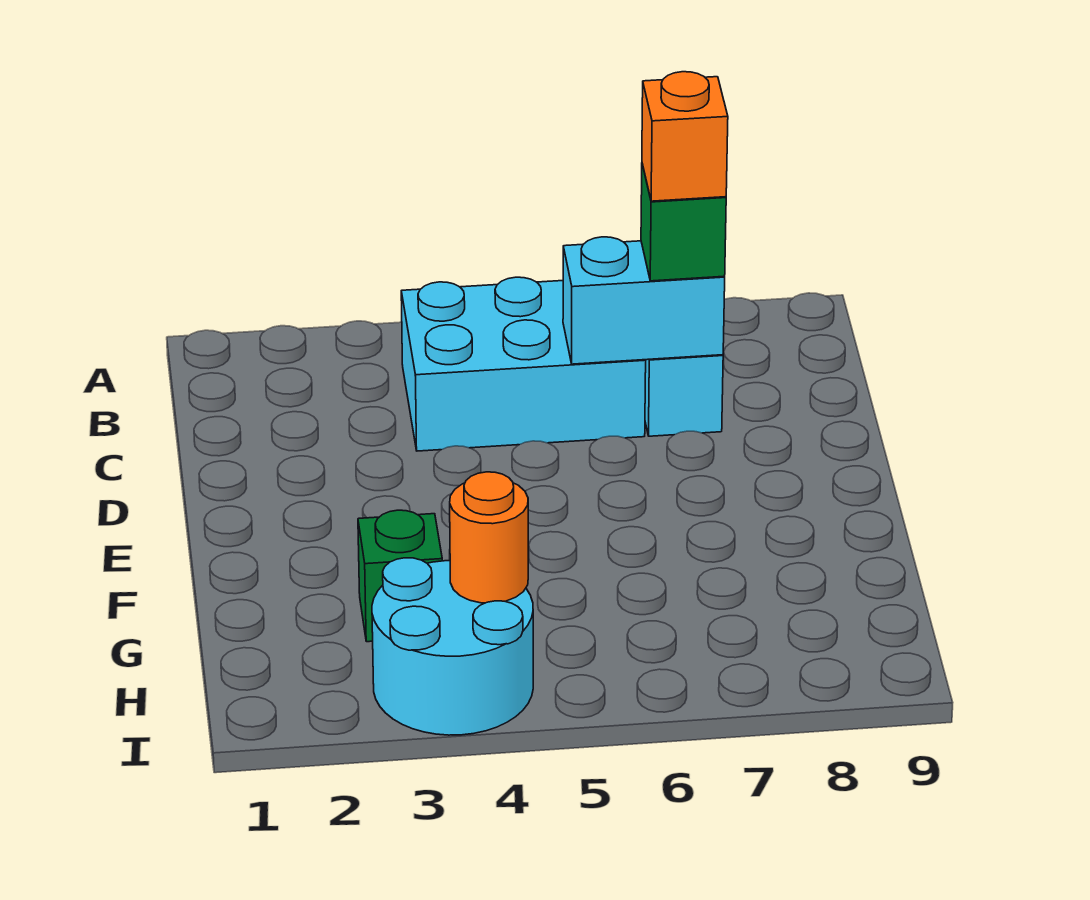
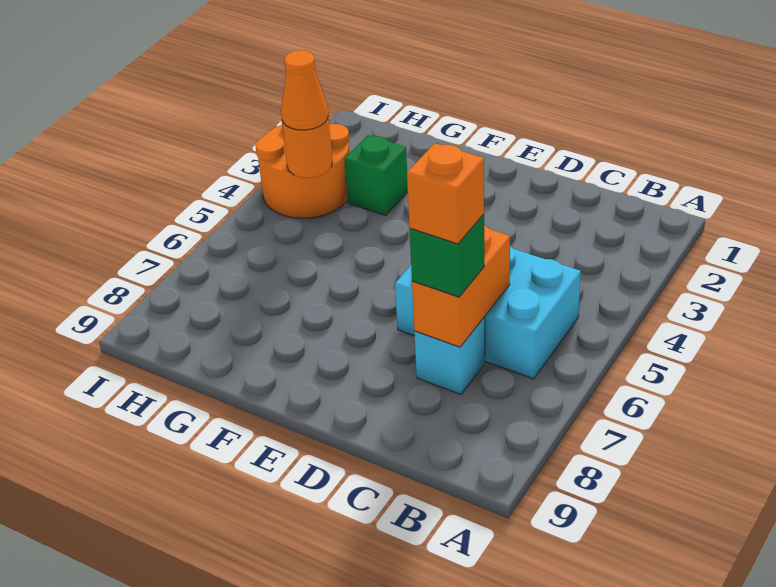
cyan 2x3 brick [401,277,646,451] -> cyan 2x3 brick turned to [395,246,581,379]
cyan 1x2 brick [563,237,725,364] -> orange 1x2 brick [412,225,510,347]
cyan 2x2 round brick [372,558,533,735] -> orange 2x2 round brick [256,124,349,218]
none -> orange 1x1 cone [281,50,328,130]

